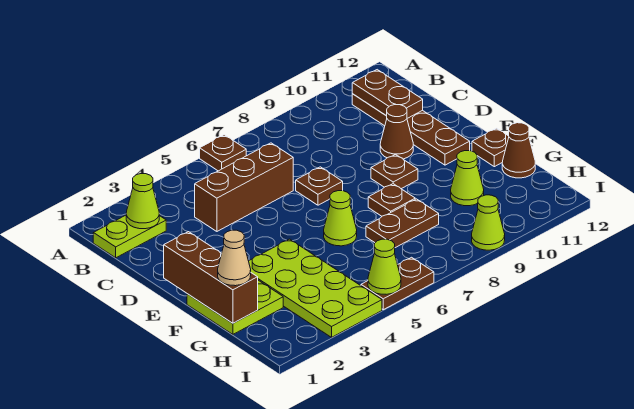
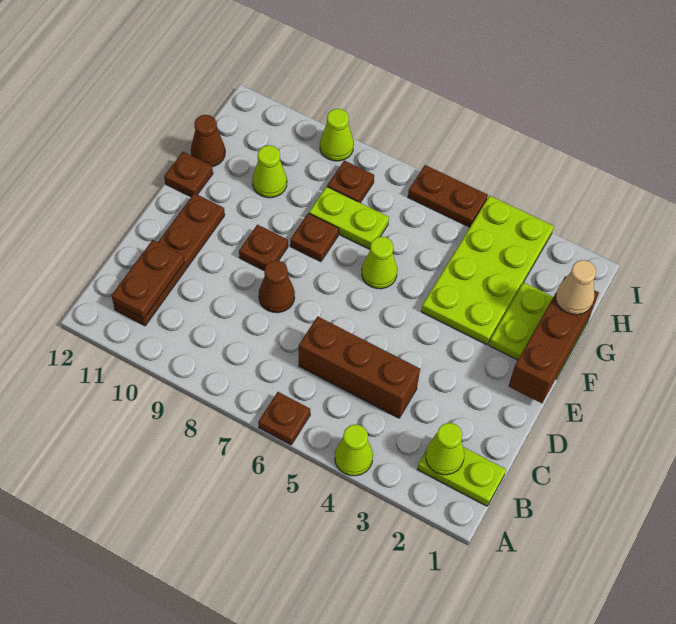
brown 1x1 plate [296,167,343,205] -> brown 1x1 plate moved to [327,160,374,203]
brown 1x1 cone [380,105,413,159] -> brown 1x1 cone moved to [259,260,295,313]
brown 1x2 plate [366,199,439,248] -> lime 1x2 plate [309,187,389,249]
lime 1x1 cone [368,239,401,294] -> lime 1x1 cone moved to [335,424,373,476]

